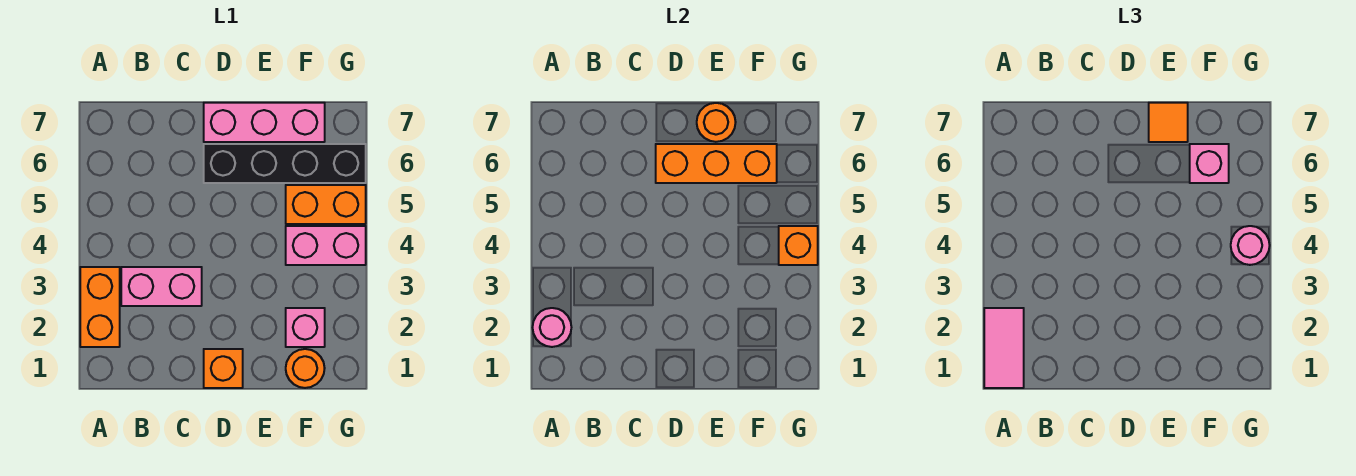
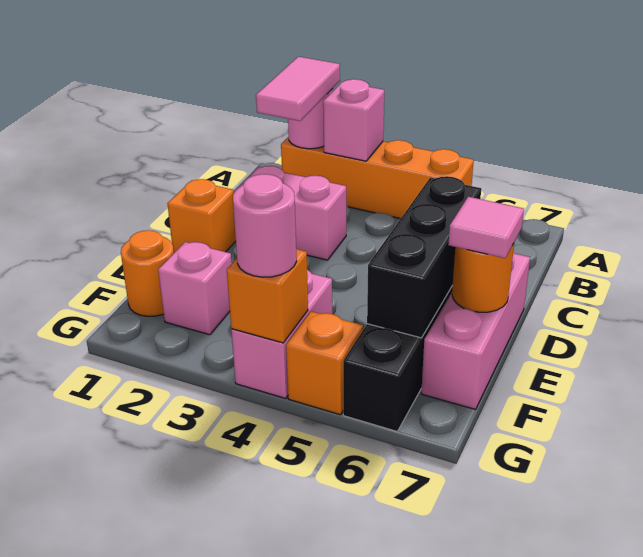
pink 1x2 tile [984,308,1024,388] -> pink 1x2 tile turned to [256,57,340,121]
orange 1x2 brick [80,267,120,347] -> orange 1x4 brick [281,137,474,219]
pink 1x2 brick [121,267,202,306] -> pink 1x2 brick turned to [237,166,346,260]
orange 1x3 brick [656,144,777,183] -> black 1x3 brick [367,176,481,338]
orange 1x1 tile [1149,103,1188,142] -> pink 1x1 tile [448,197,524,258]
orange 1x2 brick [286,185,366,224] -> orange 1x1 brick [286,312,363,415]
pink 1x1 brick [1190,144,1229,183] -> pink 1x1 brick moved to [323,79,384,161]

